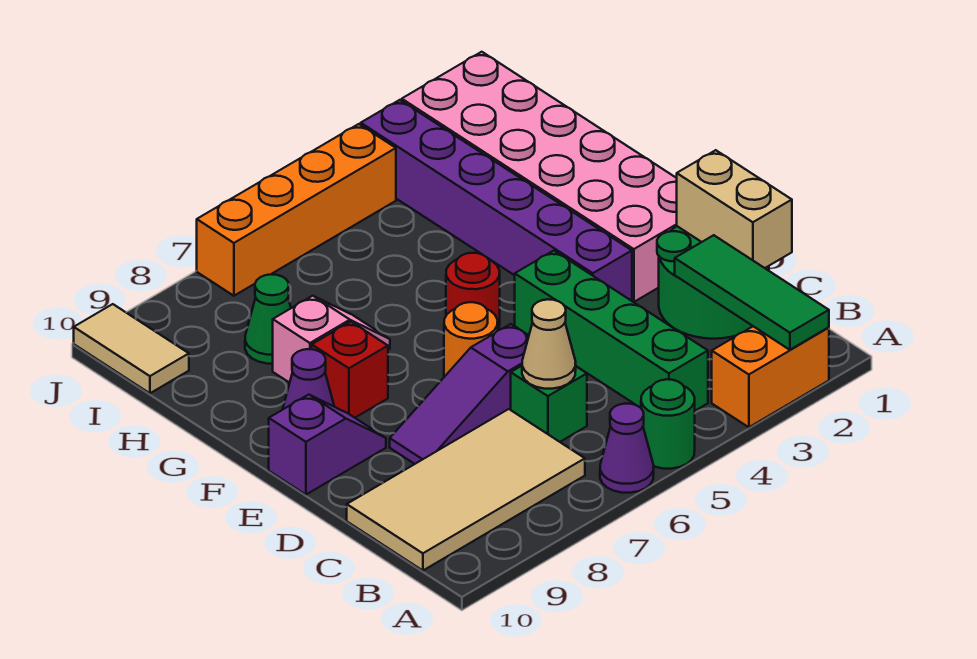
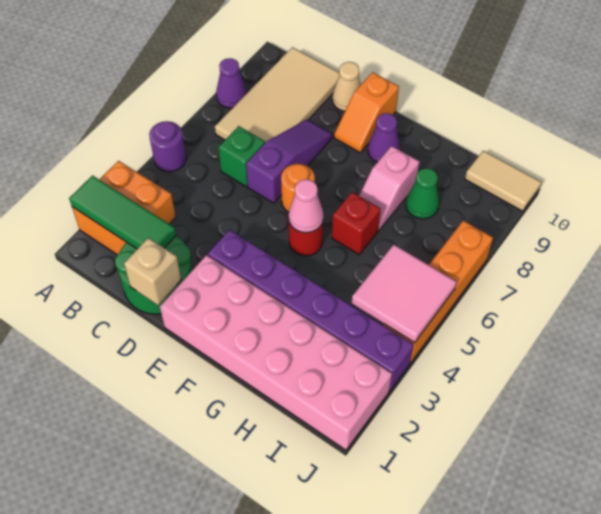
orange 1x2 brick [712,326,829,427] -> orange 2x2 brick [72,161,176,255]
green 1x1 round brick [641,379,695,469] -> purple 1x1 round brick [149,121,186,172]
purple 1x1 cone [600,404,654,493] -> purple 1x1 cone moved to [216,58,247,108]
green 1x4 brick [515,251,708,411] -> none
tan 1x2 brick [677,150,792,268] -> tan 1x1 brick [124,238,181,305]
tan 1x1 cone [522,299,576,389] -> tan 1x1 cone moved to [332,62,361,111]
purple 1x2 slope [269,395,386,495] -> orange 1x2 slope [334,72,399,152]
none -> pink 1x1 cone [289,179,324,233]
red 1x1 brick [312,322,388,418] -> red 1x1 brick moved to [332,192,381,254]
none -> pink 2x2 tile [352,245,456,343]

